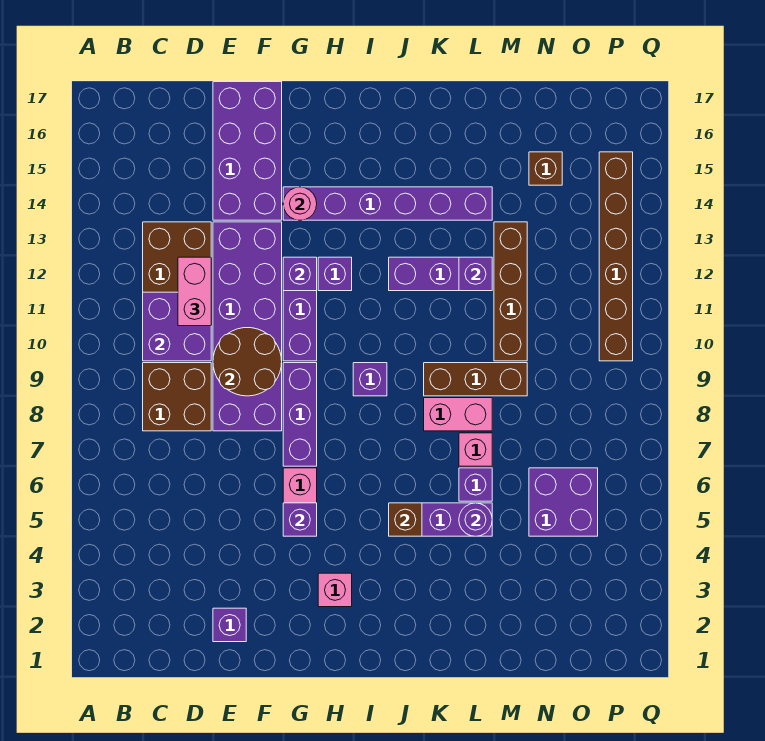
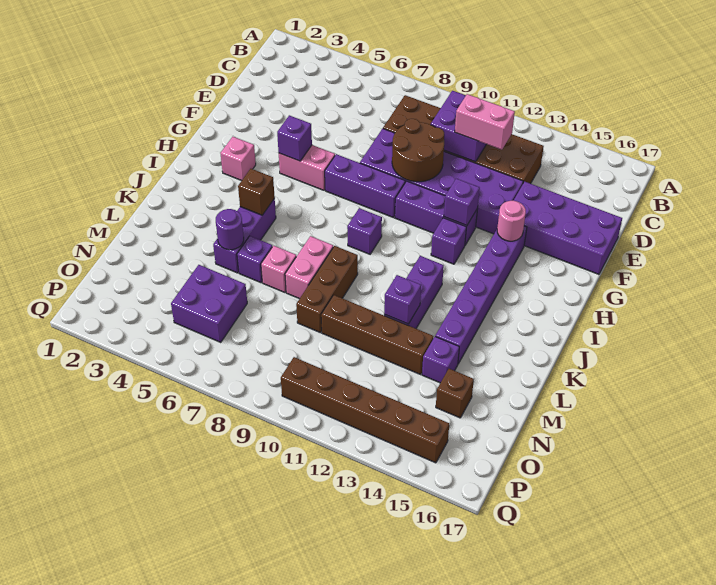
purple 1x1 brick [213,608,246,642] -> purple 1x1 brick moved to [422,337,459,383]

